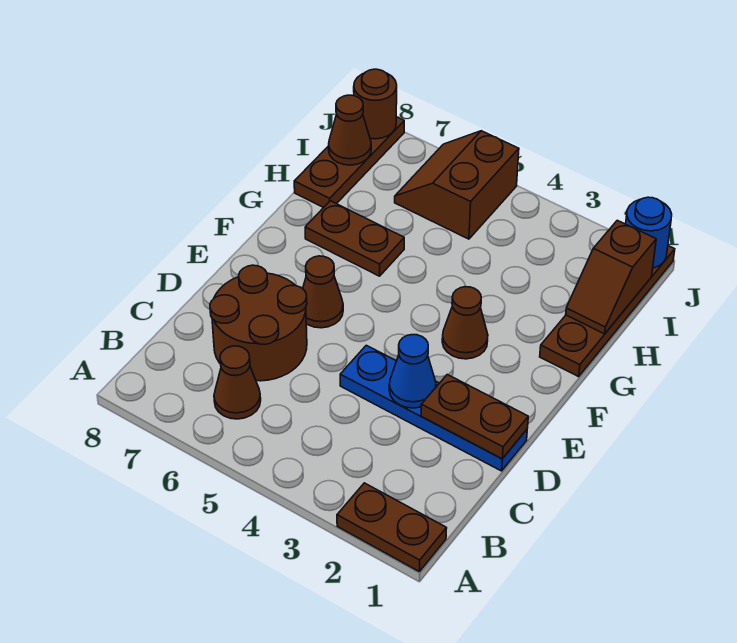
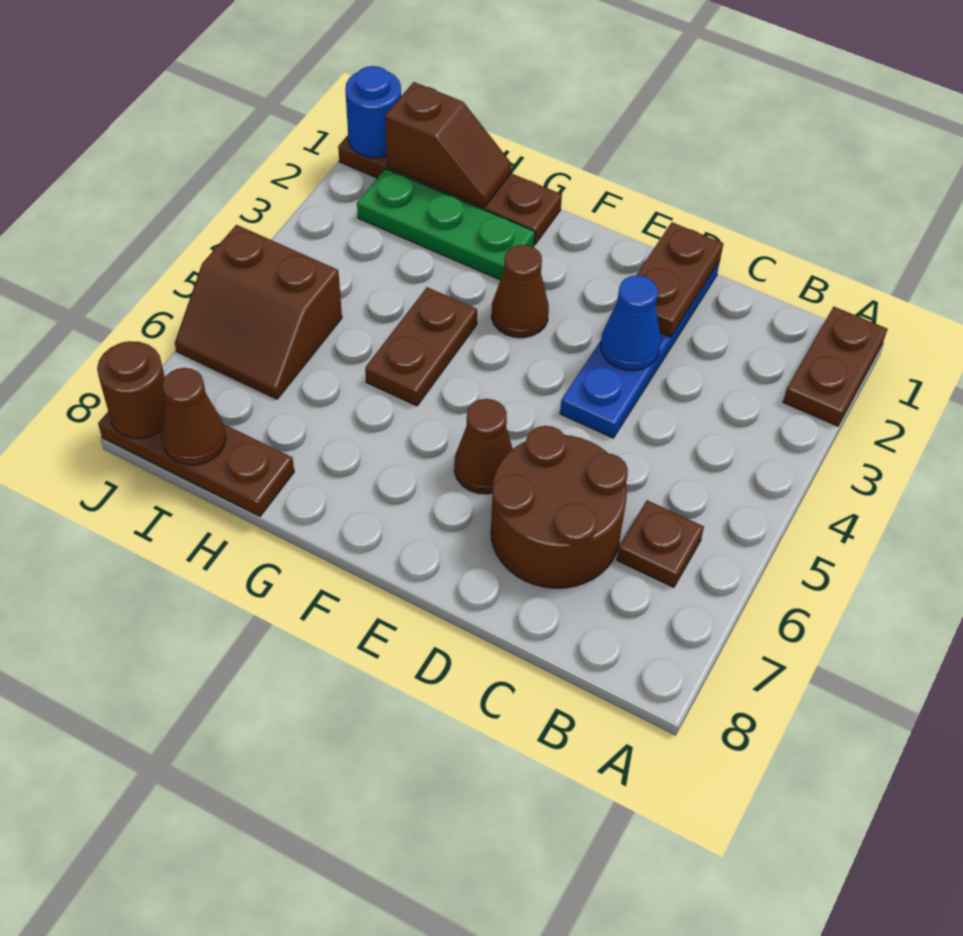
brown 1x1 cone [214,346,261,419] -> brown 1x1 plate [617,500,704,587]
none -> green 1x3 plate [357,168,535,280]
brown 1x2 plate [305,201,404,276] -> brown 1x2 plate moved to [365,287,477,406]

